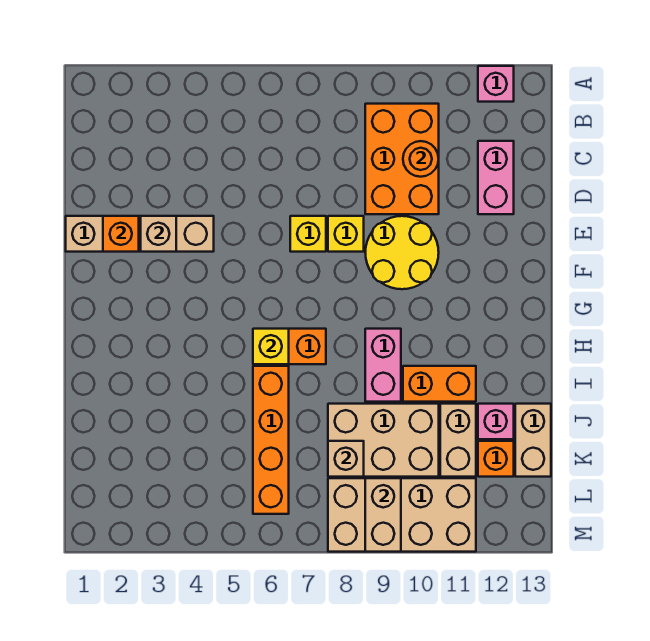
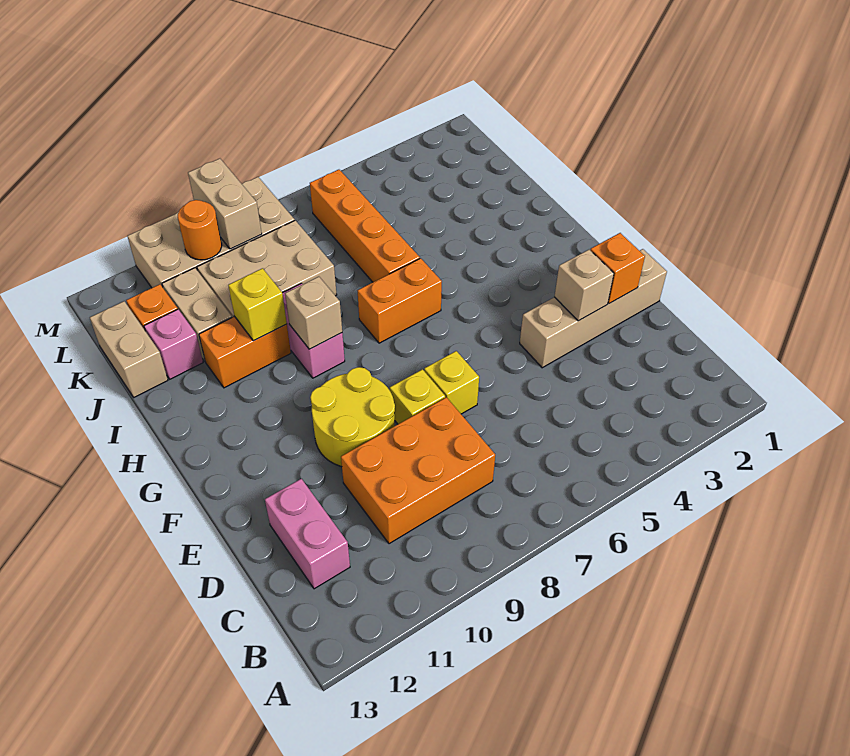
pink 1x1 brick [478,66,514,102] -> none
orange 2x3 brick [365,104,439,214] -> orange 2x3 brick turned to [341,397,495,544]
orange 1x1 round brick [403,141,439,177] -> orange 1x1 round brick moved to [178,200,222,260]
yellow 1x1 brick [253,329,289,364] -> yellow 1x1 brick moved to [228,268,287,341]
tan 1x1 brick [328,441,364,477] -> tan 1x1 brick moved to [285,277,342,349]

